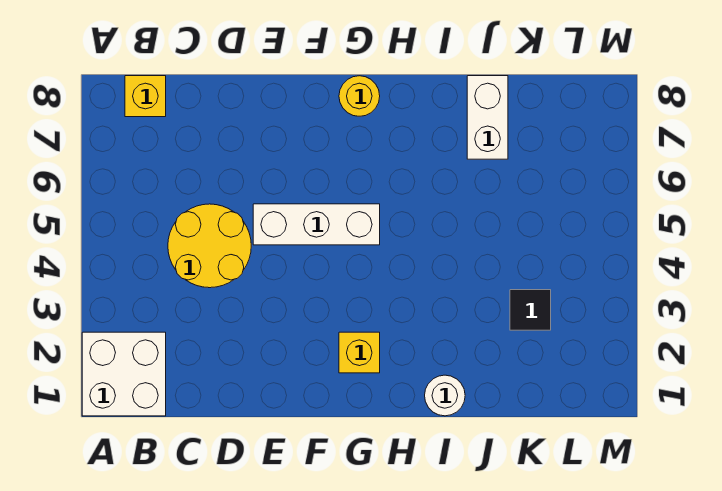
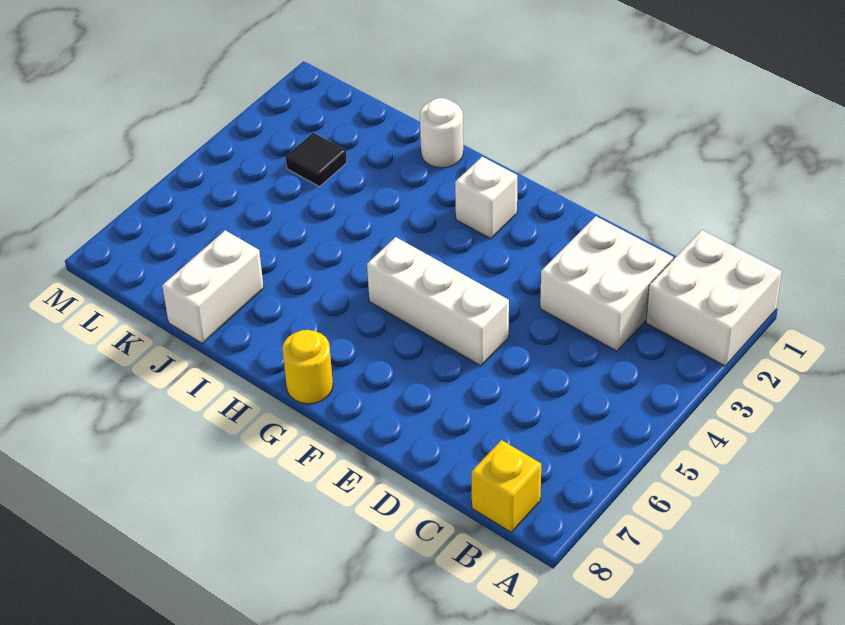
none -> white 2x2 brick [540,216,673,351]
yellow 2x2 round brick [168,204,251,288] -> none
yellow 1x1 brick [339,332,380,373] -> white 1x1 brick [455,157,517,239]

